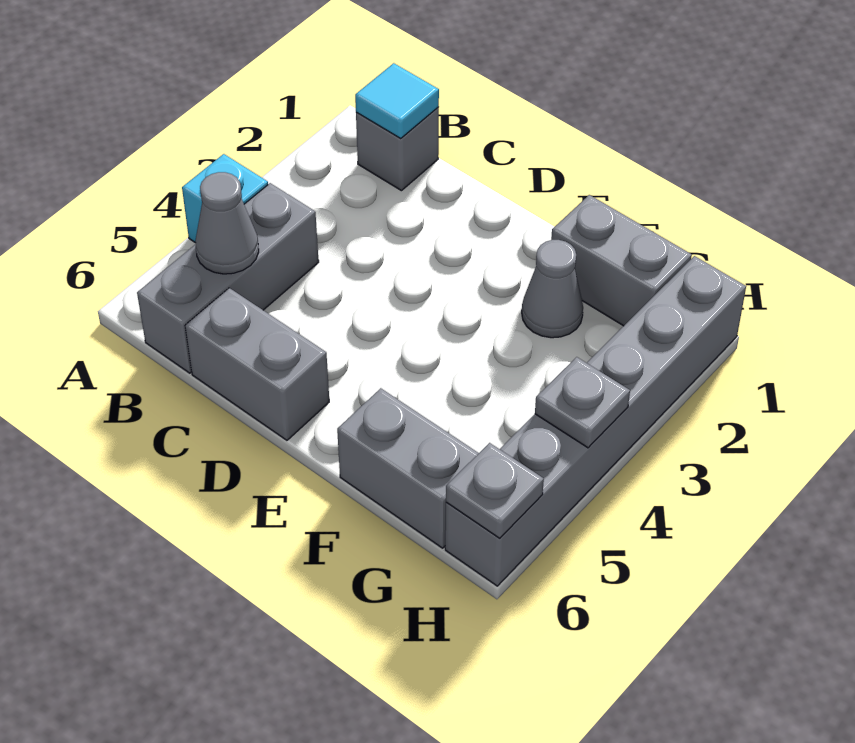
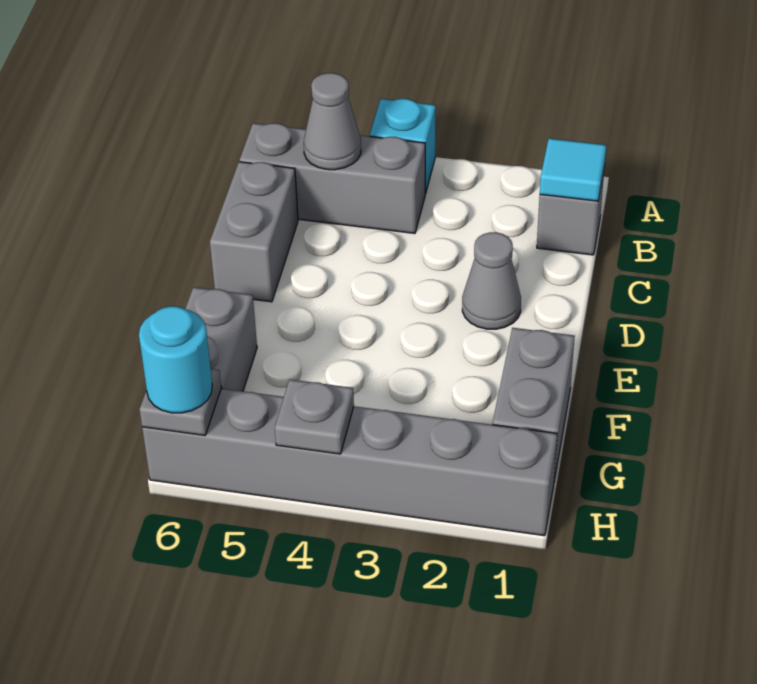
grey 1x1 cone [522,240,583,338] -> grey 1x1 cone moved to [462,232,521,329]
none -> cyan 1x1 round brick [139,306,212,413]

